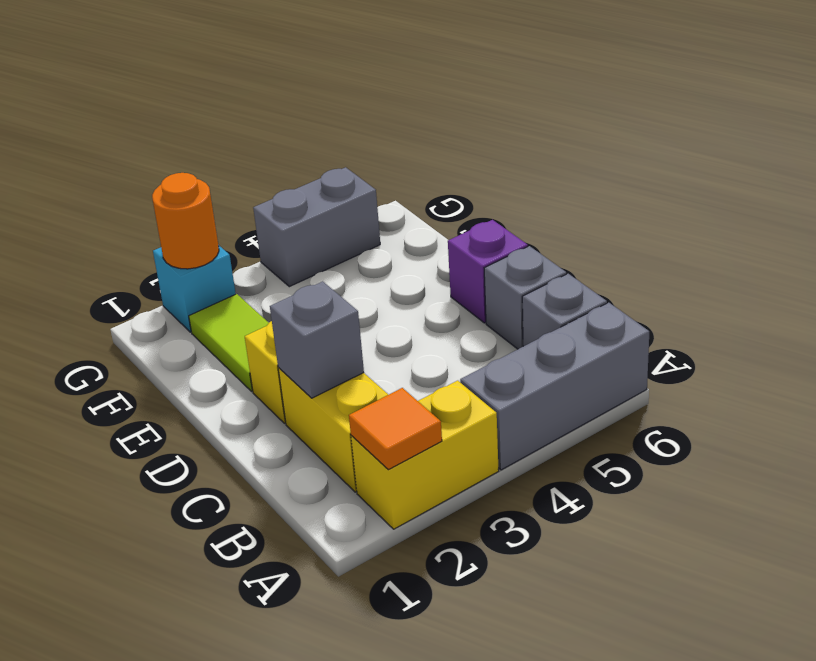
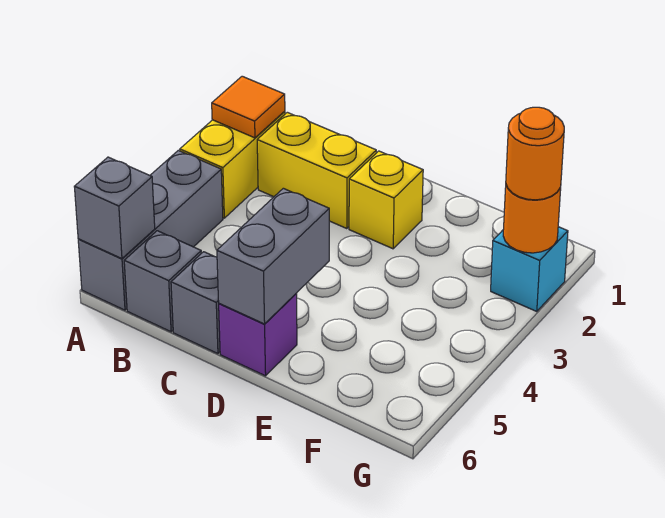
grey 1x1 brick [270,281,364,398] -> grey 1x1 brick moved to [74,157,155,259]
lime 1x2 tile [189,294,269,391] -> none
none -> orange 1x1 round brick [506,107,564,200]
grey 1x2 brick [253,167,380,287] -> grey 1x2 brick moved to [217,188,329,324]

